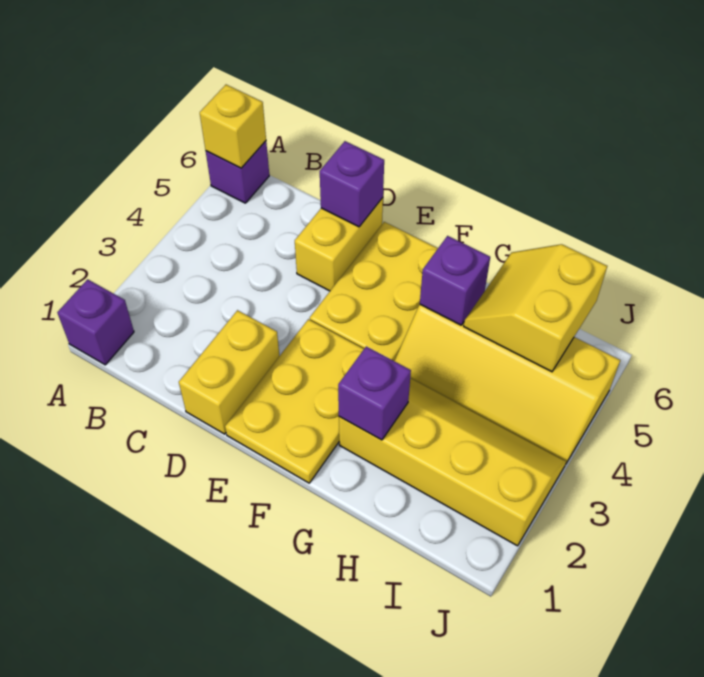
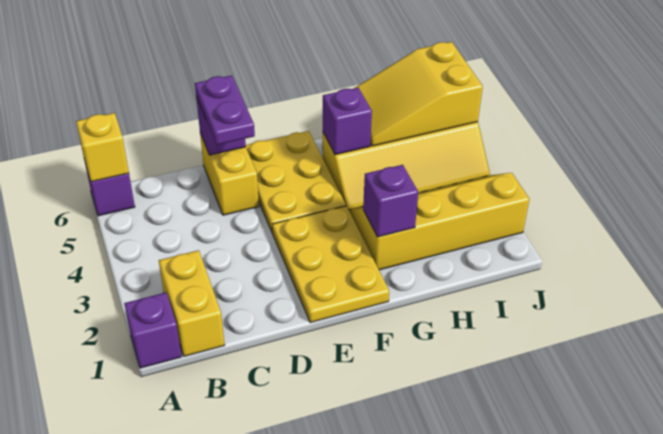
yellow 1x2 brick [179,310,279,434] -> yellow 1x2 brick moved to [159,250,224,356]
none -> purple 1x2 plate [195,75,255,145]
yellow 2x2 slope [464,244,607,372] -> yellow 2x3 slope [355,42,483,146]

